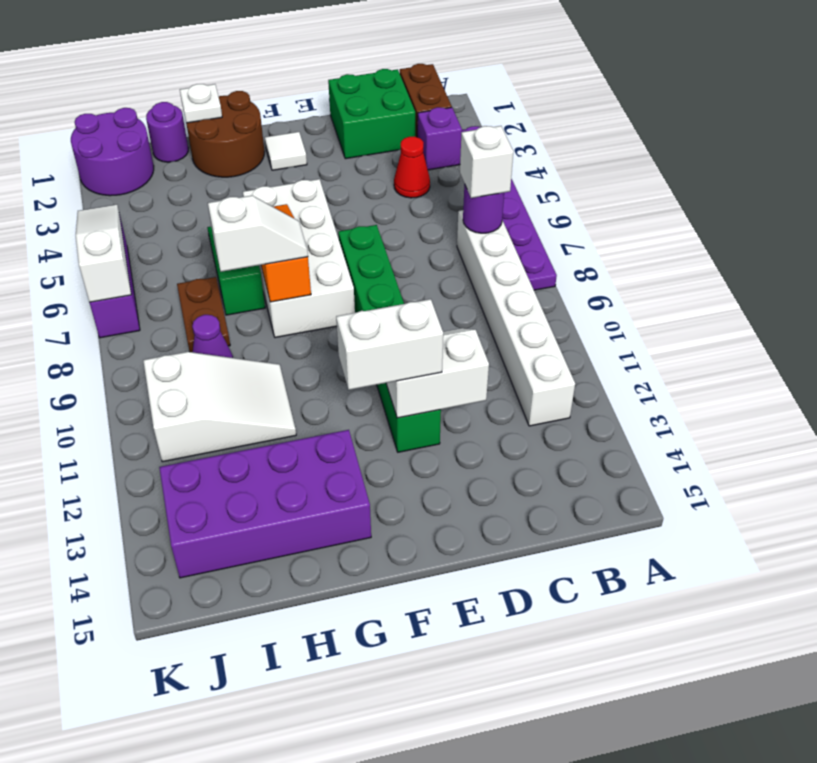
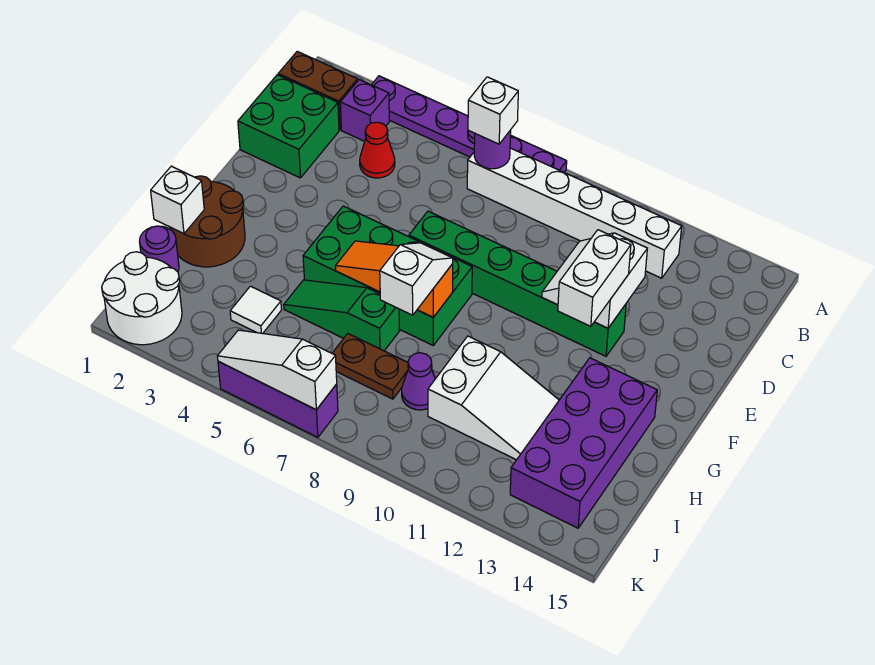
white 1x1 tile [265,132,307,170] -> white 1x1 tile moved to [230,286,281,334]
white 2x4 brick [243,179,355,338] -> green 2x4 brick [303,206,472,345]
white 1x1 plate [180,84,222,123] -> white 1x1 brick [151,166,204,234]
white 2x3 slope [143,352,296,462] -> white 2x3 slope turned to [428,336,559,460]
purple 2x2 round brick [71,108,154,196] -> white 2x2 round brick [102,252,182,345]

